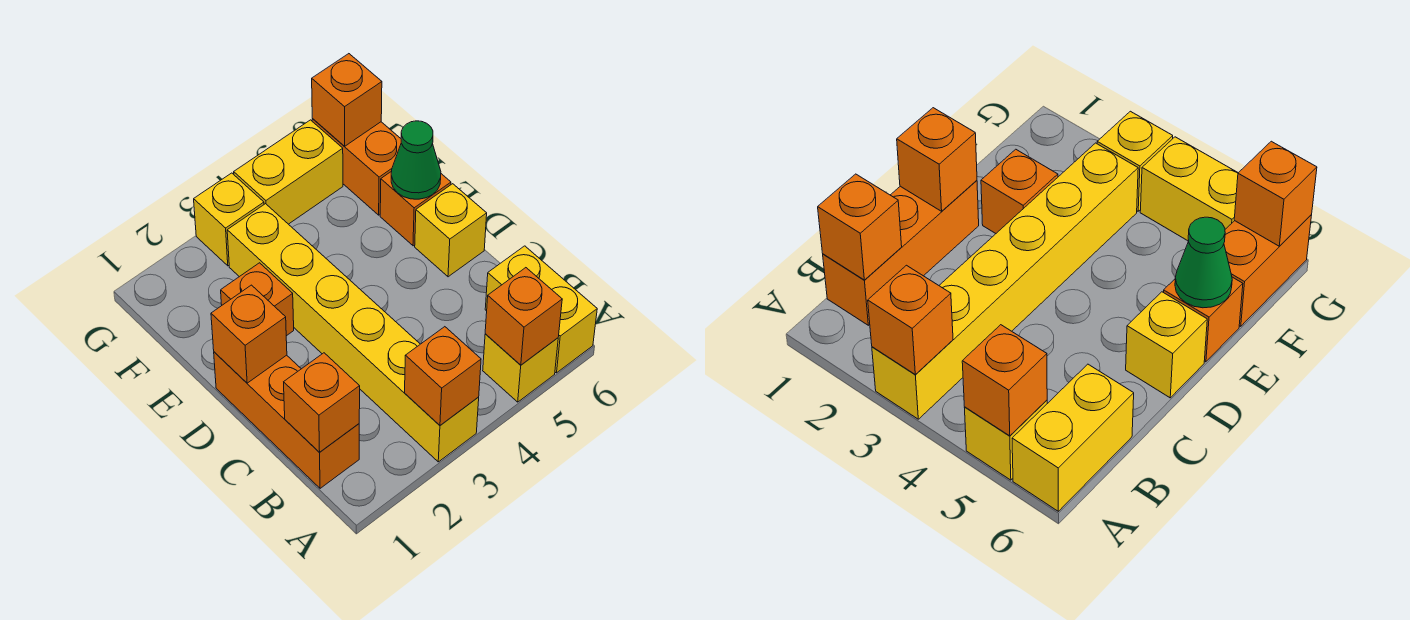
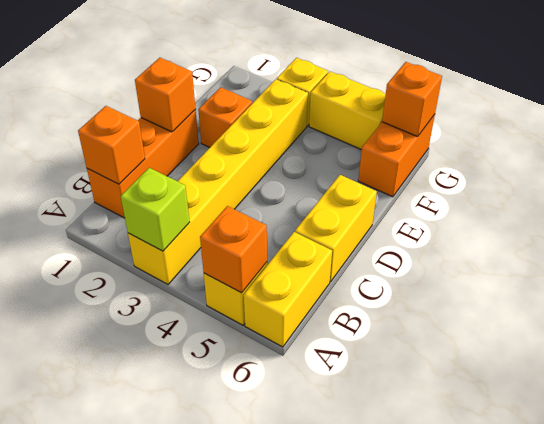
orange 1x1 brick [405,327,481,425] -> lime 1x1 brick [121,168,190,251]
yellow 1x1 brick [415,184,487,277] -> yellow 1x2 brick [295,175,377,282]
orange 1x1 brick [380,171,451,246] -> none
green 1x1 cone [391,121,441,199] -> none

